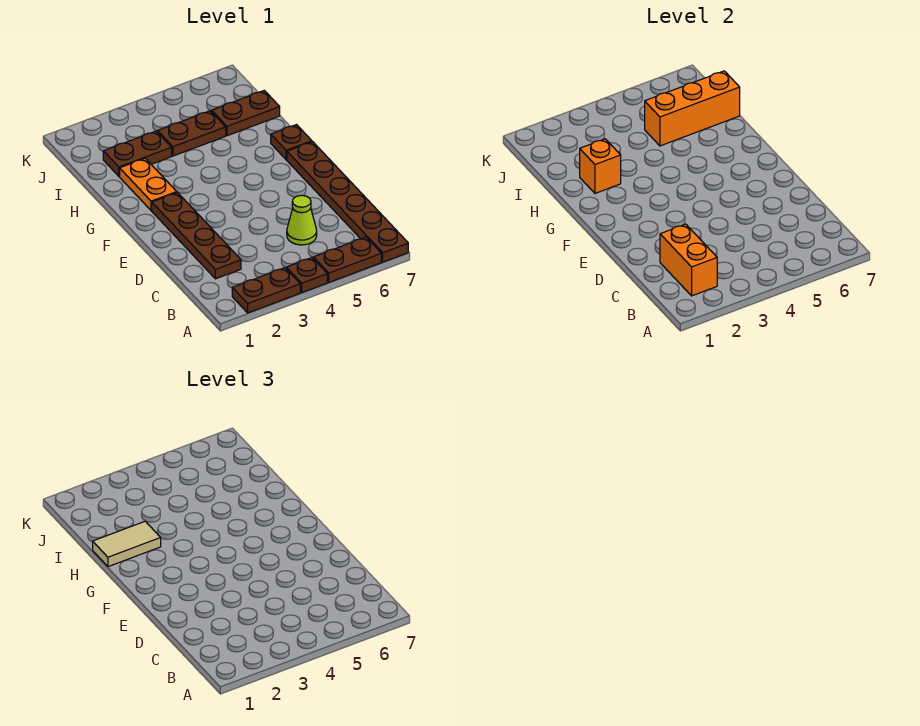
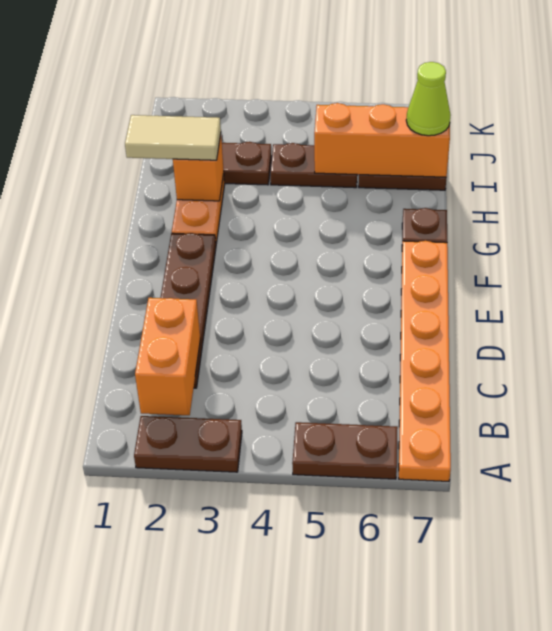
brown 1x1 plate [286,258,327,292] -> none
brown 1x6 plate [287,142,408,262] -> orange 1x6 plate [399,241,451,481]
lime 1x1 cone [287,195,317,245] -> lime 1x1 cone moved to [406,62,450,136]

